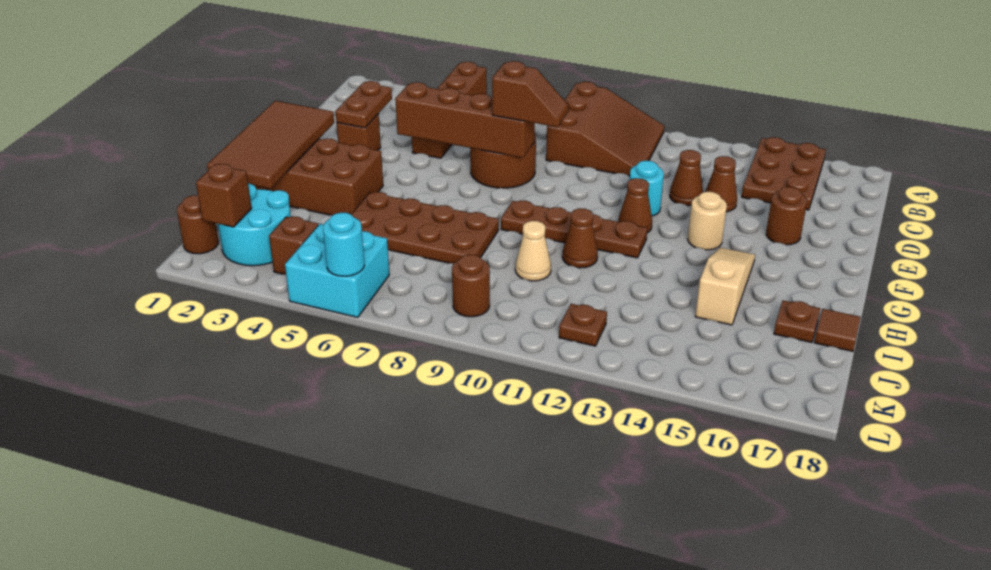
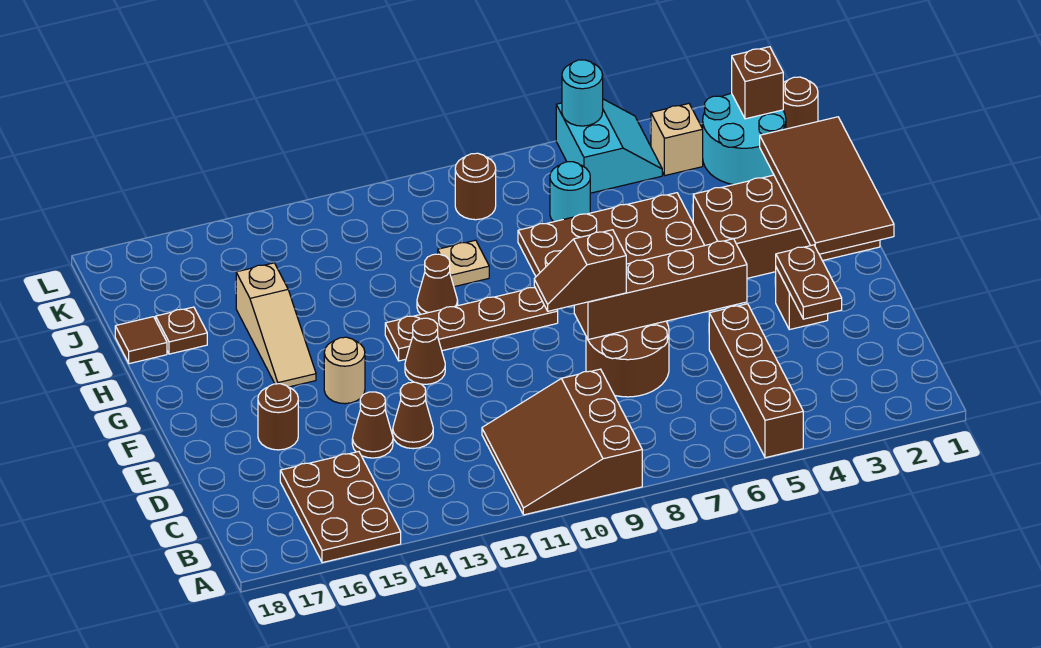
cyan 1x1 round brick [629,161,664,216] -> cyan 1x1 round brick moved to [550,162,590,222]
tan 1x1 cone [515,221,551,281] -> tan 1x1 plate [438,240,489,287]
brown 1x1 brick [269,216,318,275] -> tan 1x1 brick [651,104,703,176]
cyan 2x2 brick [285,224,389,317] -> cyan 2x2 slope [556,99,662,193]
brown 1x1 plate [559,304,607,346] -> none

